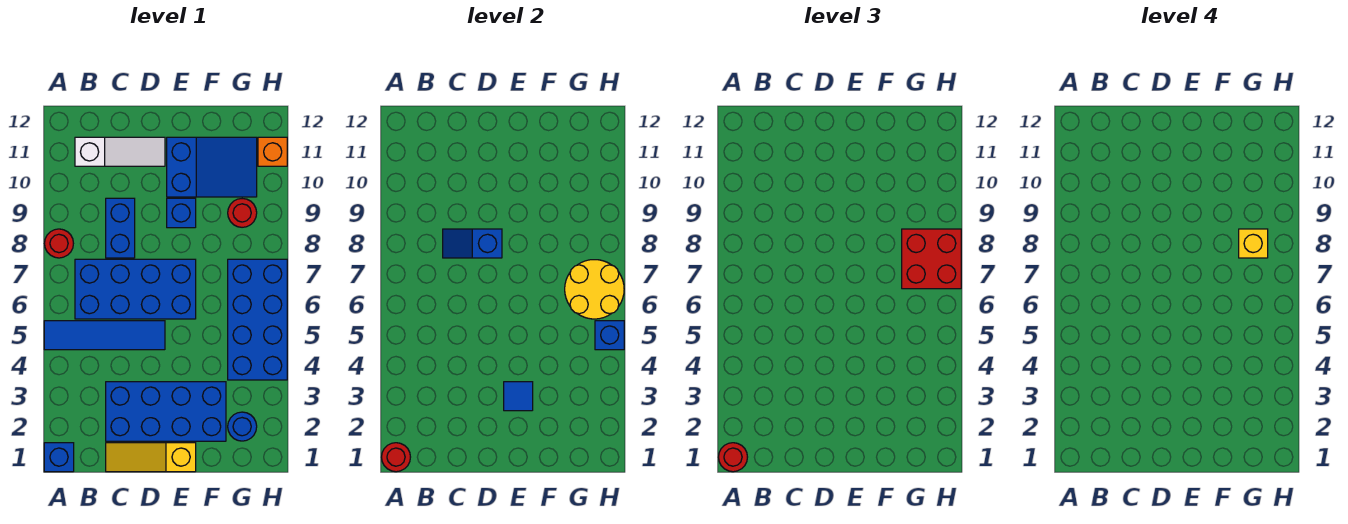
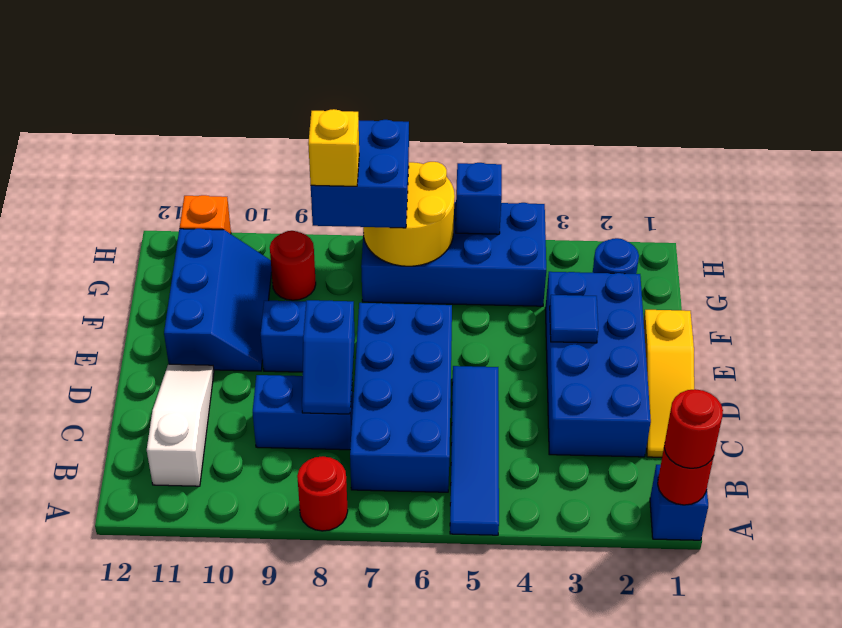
blue 2x3 slope [167,137,257,197] -> blue 2x3 slope turned to [164,229,272,371]
red 2x2 brick [902,229,961,289] -> blue 2x2 brick [311,120,409,228]

